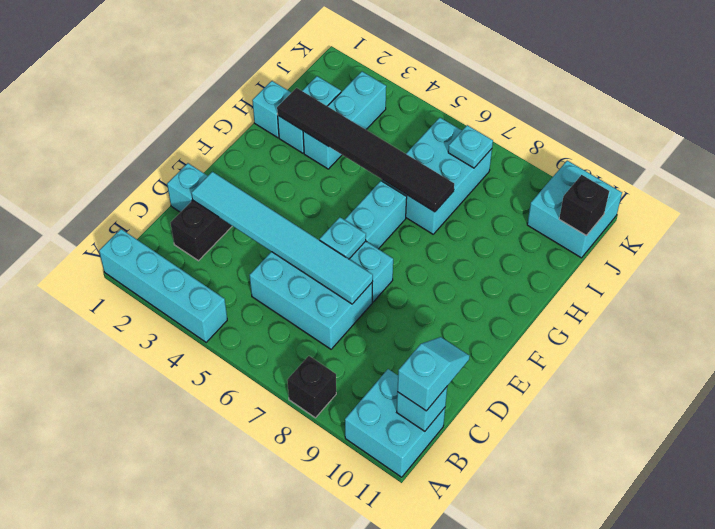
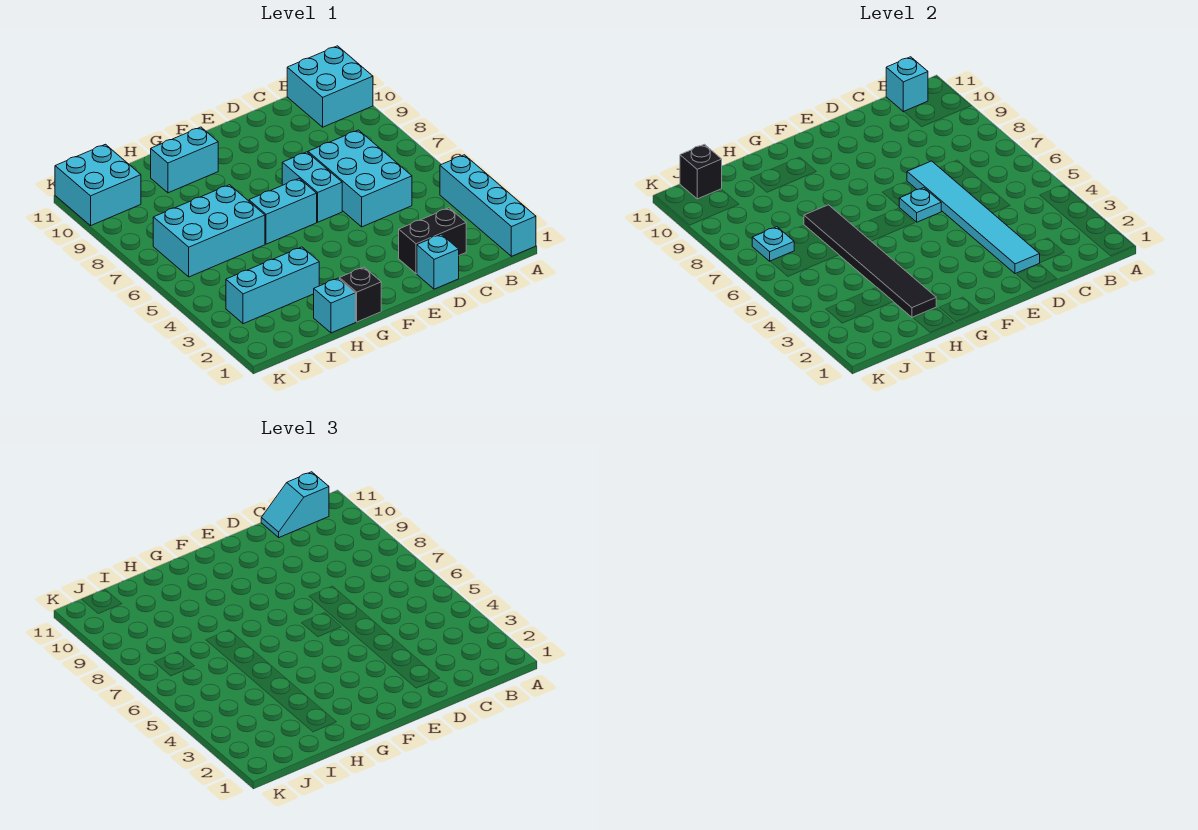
black 1x1 brick [287,356,336,418] -> black 1x1 brick moved to [340,267,381,322]
cyan 1x2 brick [278,76,341,153] -> cyan 1x2 brick moved to [150,127,218,193]

